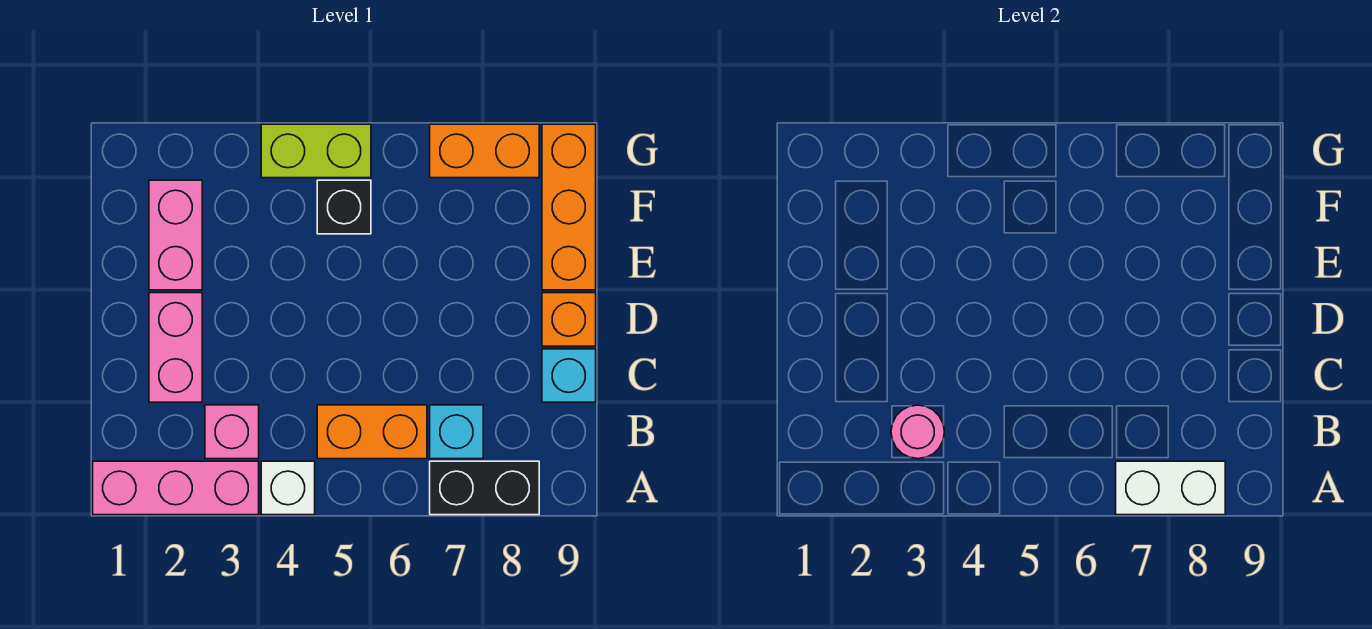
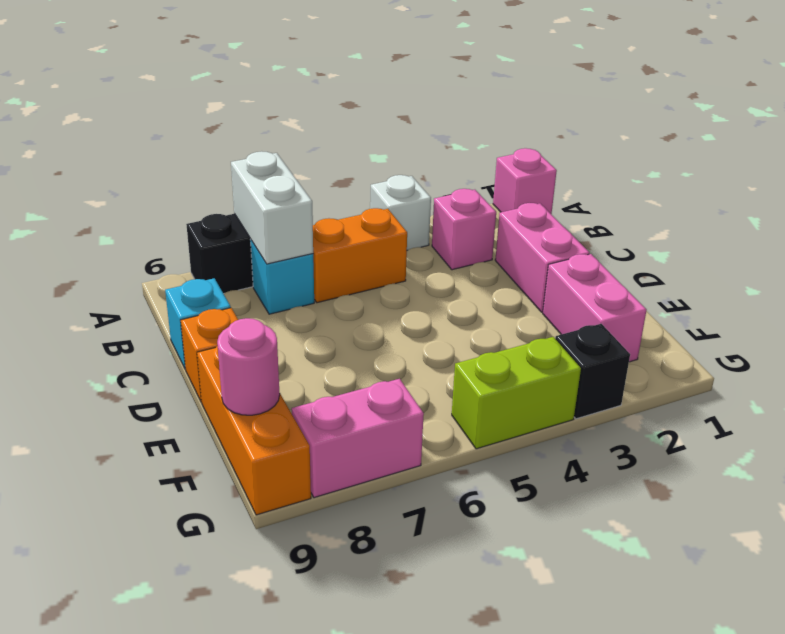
pink 1x3 brick [93,461,259,515] -> pink 1x1 brick [493,148,557,214]
white 1x2 brick [1116,461,1225,515] -> white 1x2 brick turned to [231,151,313,264]
pink 1x1 round brick [891,405,944,459] -> pink 1x1 round brick moved to [217,318,280,415]
black 1x1 brick [317,180,371,234] -> black 1x1 brick moved to [555,324,630,419]
orange 1x2 brick [430,124,539,178] -> pink 1x2 brick [292,379,424,498]

